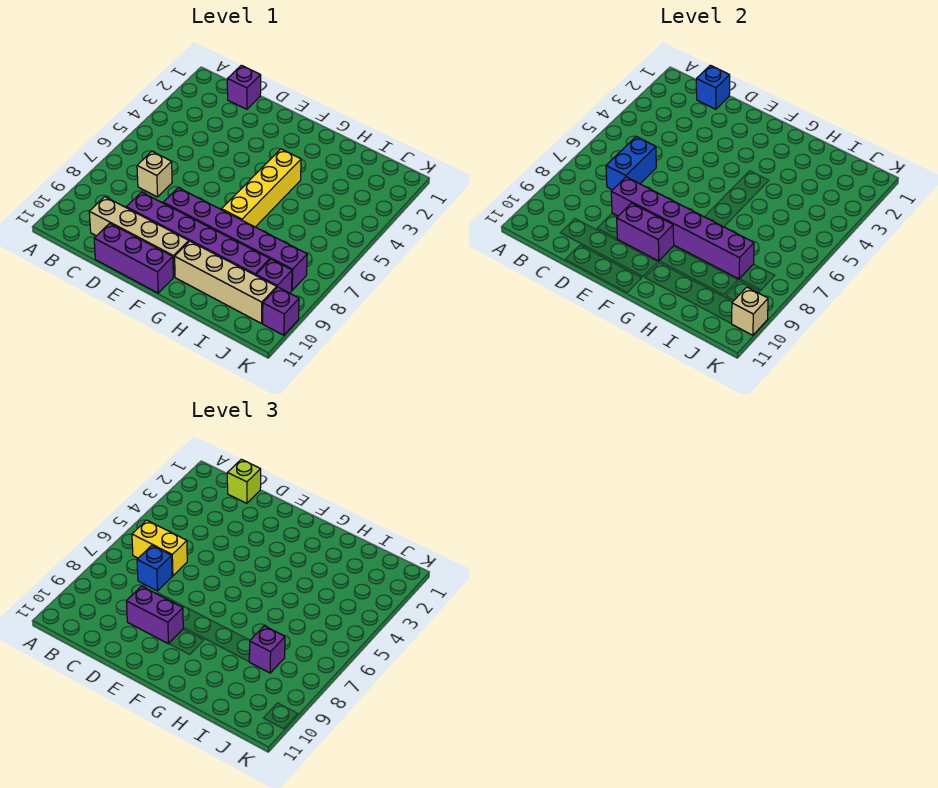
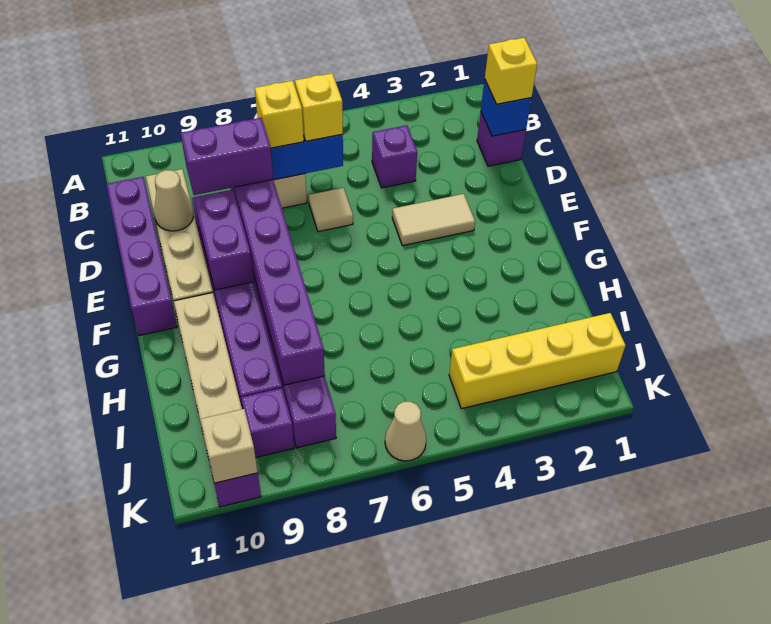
yellow 1x2 brick [132,520,187,576] -> yellow 1x1 brick [295,73,343,141]
lime 1x1 brick [227,459,261,503] -> yellow 1x1 brick [485,38,537,104]
blue 1x1 brick [137,546,172,591] -> yellow 1x1 brick [255,81,304,148]
none -> tan 1x1 tile [309,188,353,232]
purple 1x2 brick [126,586,183,644] -> purple 1x2 brick turned to [181,118,273,195]
none -> tan 1x1 cone [154,170,193,231]
purple 1x3 brick [94,223,173,293] -> purple 1x4 brick [107,177,177,335]
none -> tan 1x2 tile [392,194,475,246]
yellow 1x4 brick [222,149,301,227] -> yellow 1x4 brick moved to [449,313,626,409]
purple 1x1 brick [249,626,285,673] -> purple 1x1 brick moved to [372,125,417,188]
none -> tan 1x1 cone [385,402,426,461]

